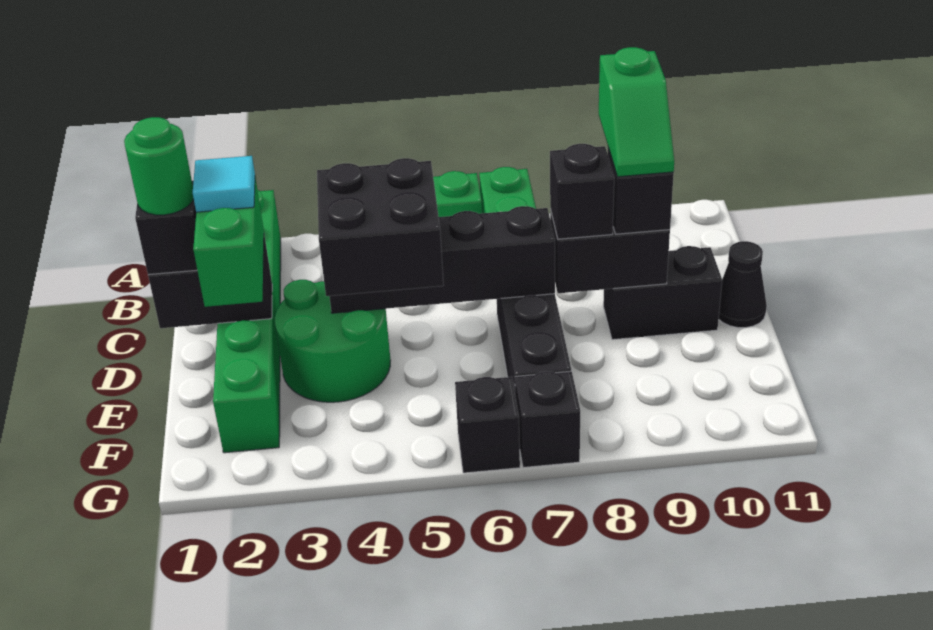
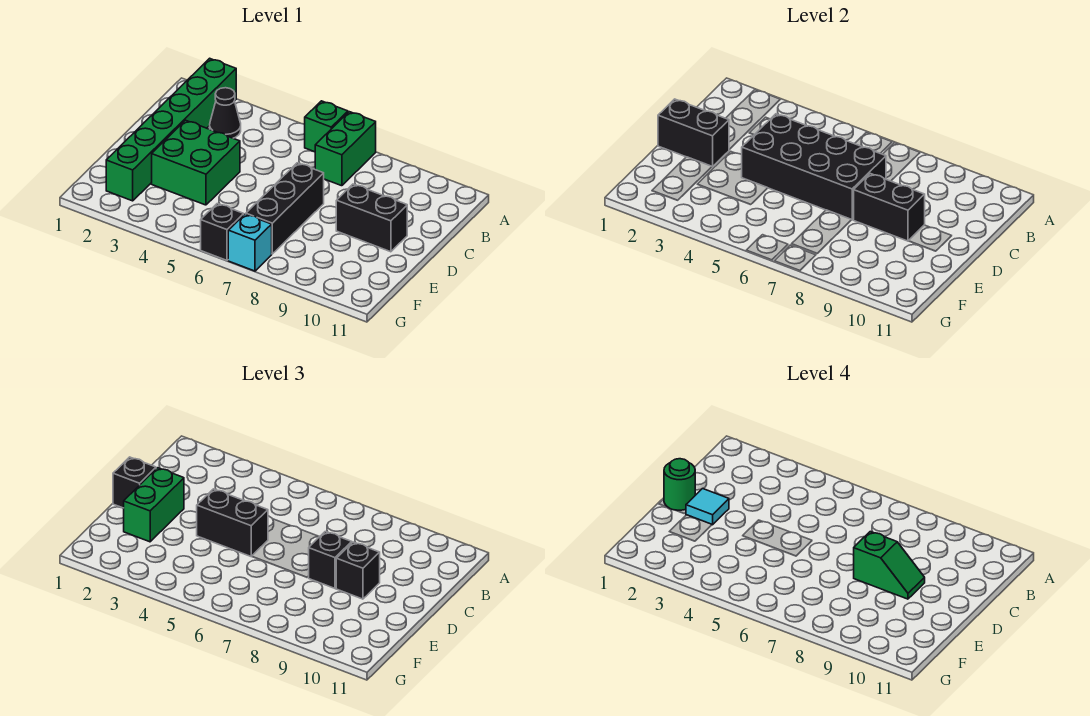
green 1x2 slope [599,47,674,177] -> green 1x2 slope turned to [854,532,925,599]
green 2x2 round brick [275,280,391,402] -> green 2x2 brick [152,120,240,205]
black 1x4 brick [329,206,555,313] -> black 2x4 brick [742,114,886,220]
black 2x2 brick [317,158,444,296] -> black 1x2 brick [197,489,268,556]
black 1x1 cone [719,241,767,328] -> black 1x1 cone moved to [210,88,241,138]
black 1x1 brick [515,371,580,468] -> cyan 1x1 brick [228,214,272,271]

